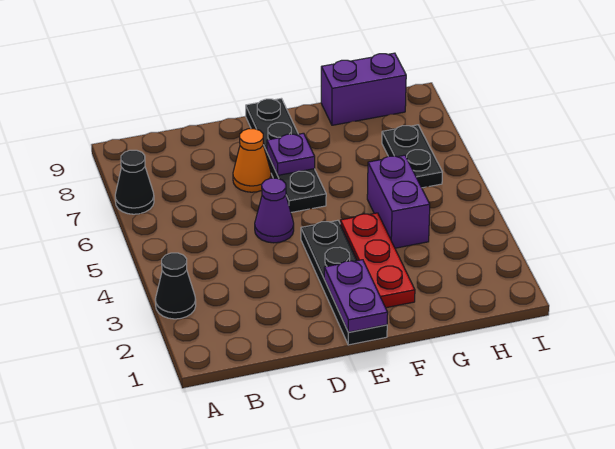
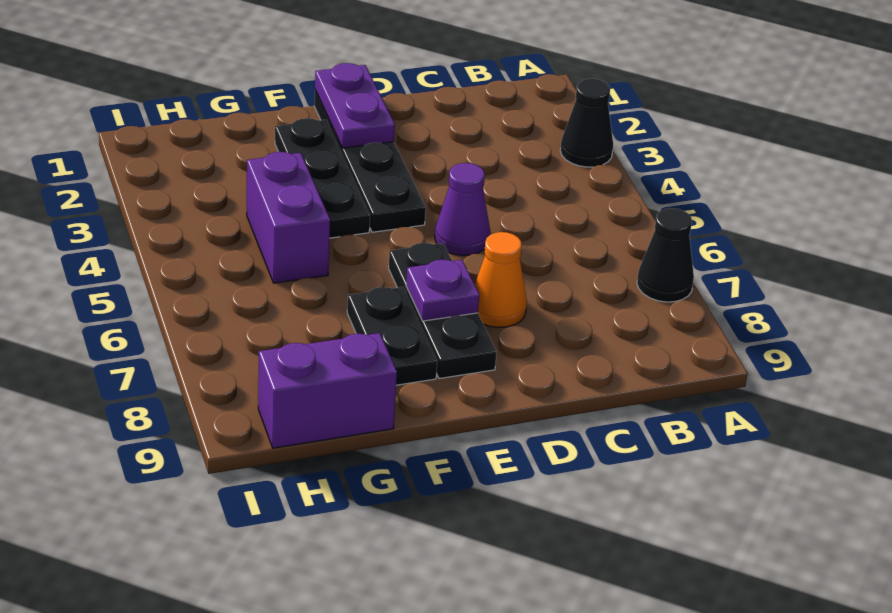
black 1x4 plate [246,98,326,212] -> black 1x3 plate [389,243,497,379]
red 1x3 plate [340,213,415,308] -> black 1x3 plate [275,118,370,238]
black 1x2 plate [382,125,442,188] -> black 1x2 plate moved to [347,287,437,385]

